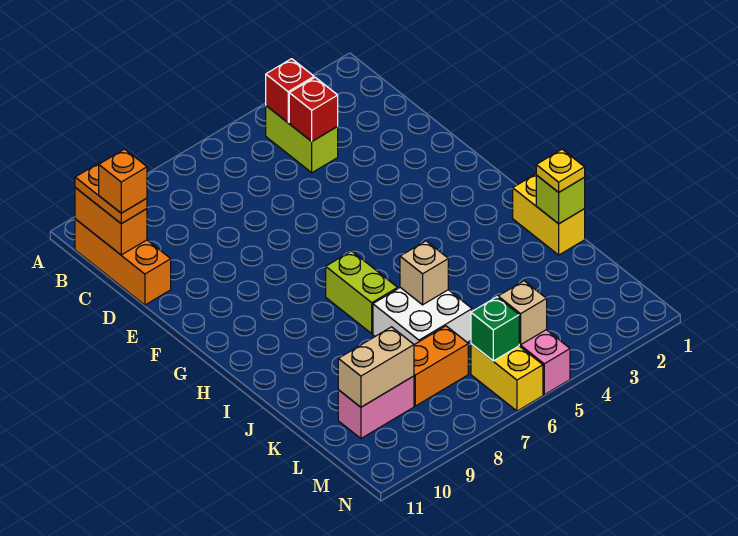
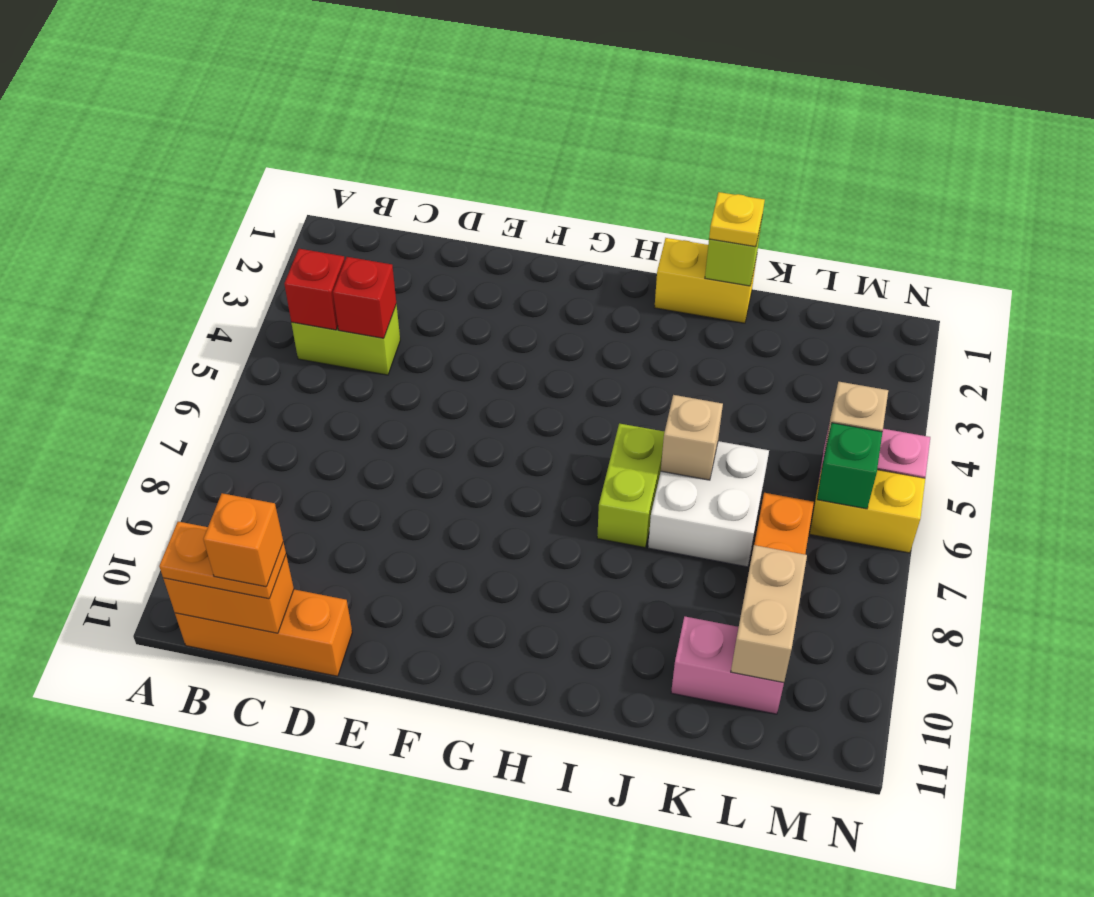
lime 1x2 brick [326,251,398,334] -> lime 1x2 brick turned to [597,423,664,548]
pink 1x2 brick [338,376,414,438] -> pink 1x2 brick turned to [671,617,784,714]

